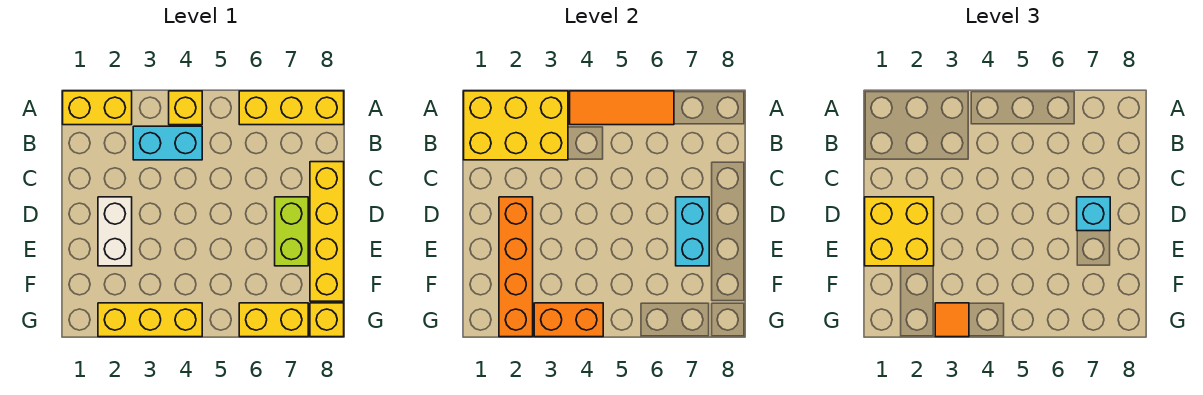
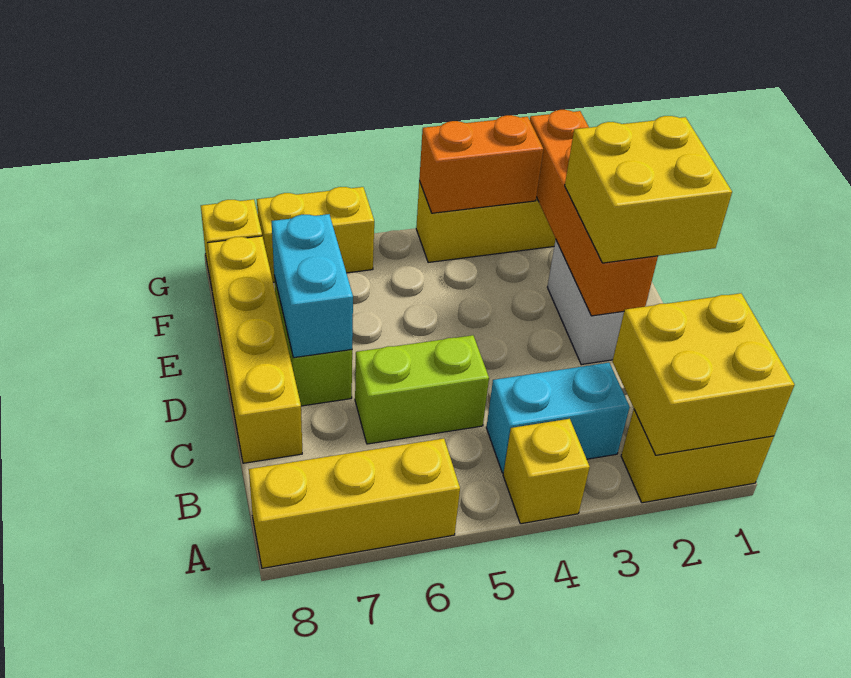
yellow 2x3 brick [464,91,568,160] -> yellow 2x2 brick [612,293,794,455]
orange 1x3 tile [570,91,674,125] -> none
none -> lime 1x2 brick [355,335,489,444]
cyan 1x1 brick [1077,197,1110,231] -> none
orange 1x1 tile [935,303,969,337] -> none

